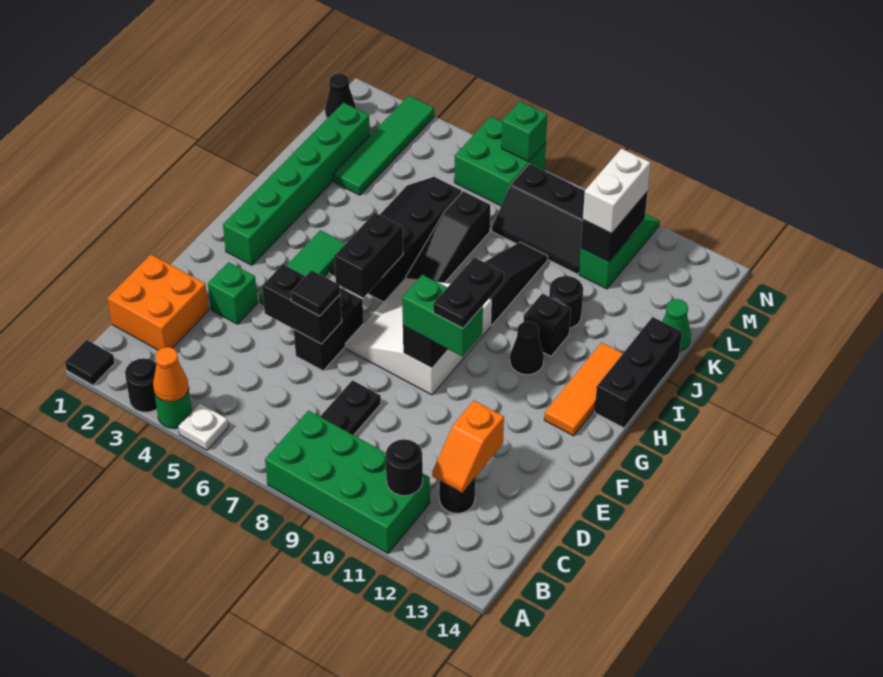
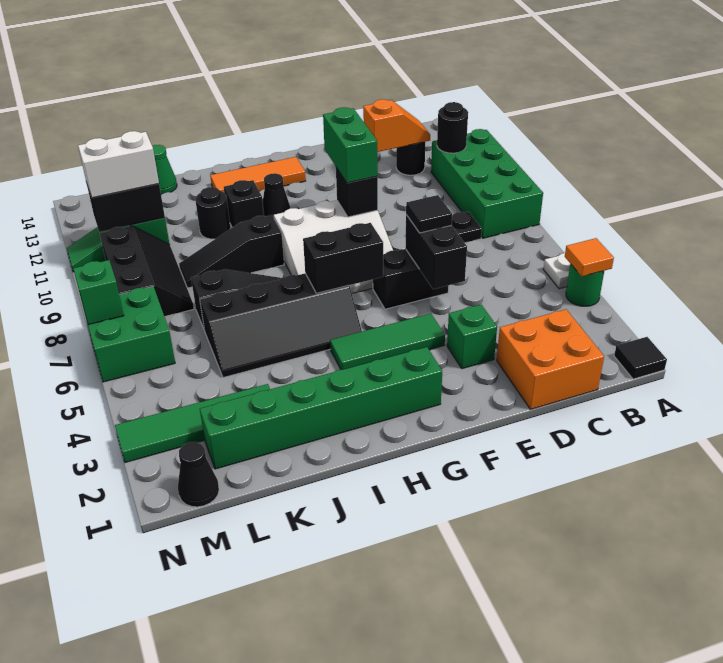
black 1x1 round brick [125,358,157,412] -> none
orange 1x1 cone [153,347,189,402] -> orange 1x1 tile [565,238,614,276]
black 1x2 plate [433,257,504,328] -> none
black 1x3 brick [595,317,682,428] -> none

